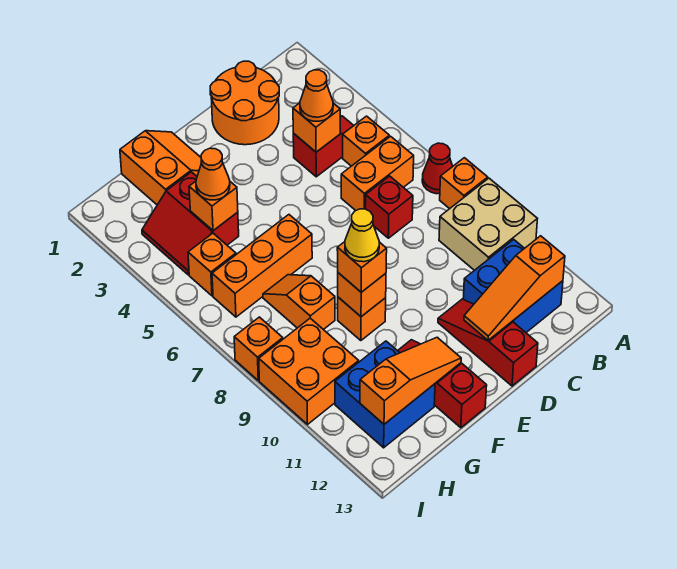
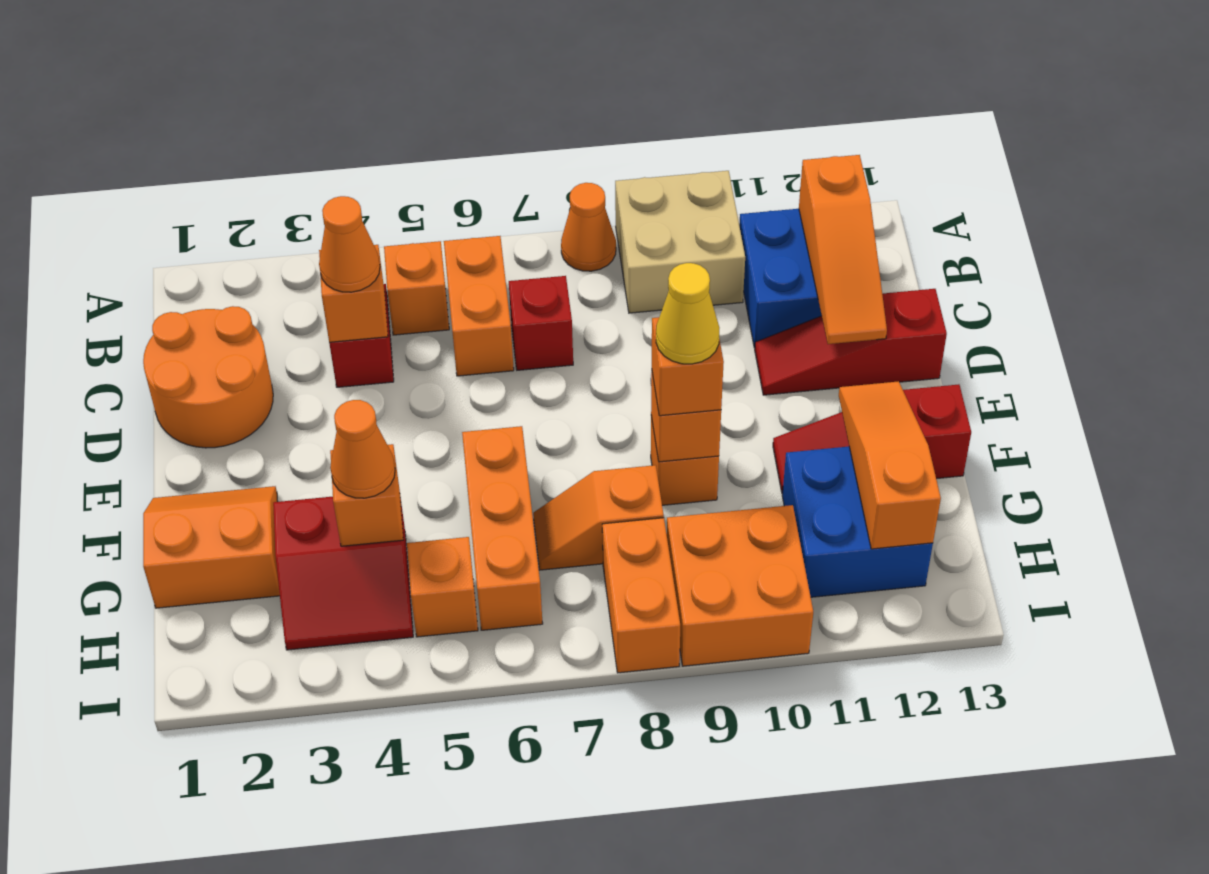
red 1x1 cone [422,143,453,194] -> none
orange 1x1 brick [440,158,488,209] -> orange 1x1 cone [561,183,616,271]
orange 1x1 brick [234,317,283,380] -> orange 1x2 brick [602,518,680,673]

